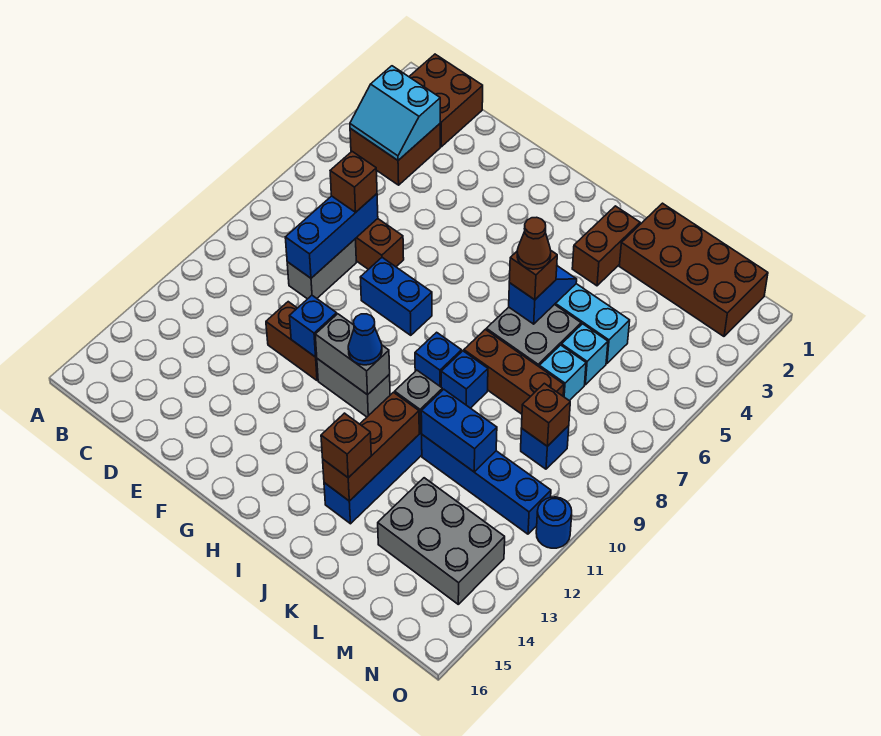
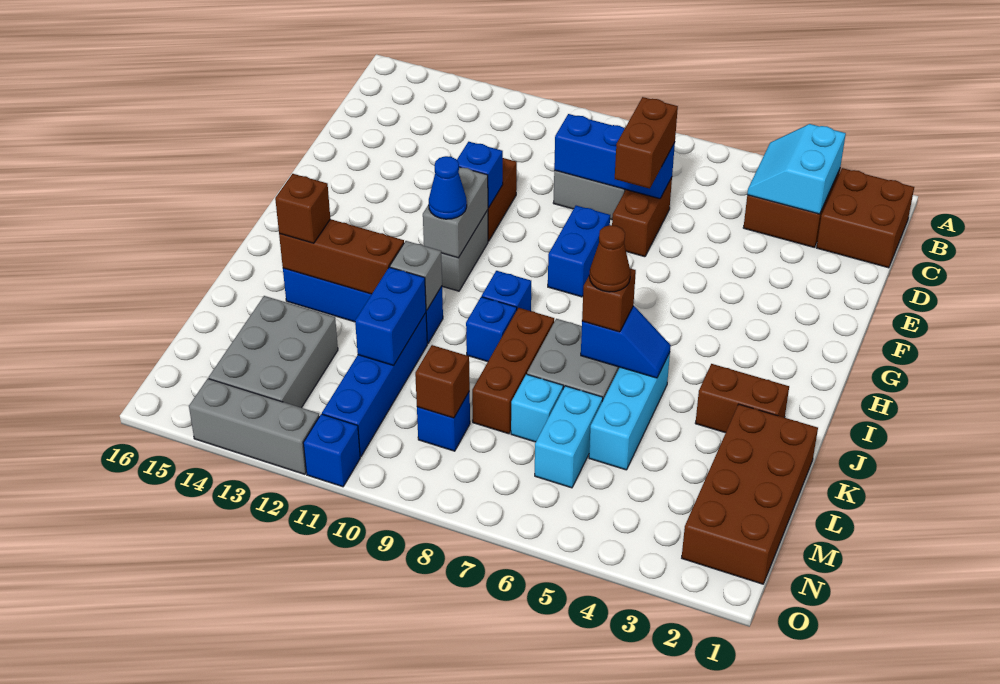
brown 1x1 brick [330,152,377,212] -> brown 1x2 brick [615,97,678,189]
cyan 1x1 brick [562,324,608,385] -> cyan 1x2 brick [535,386,603,488]
blue 1x1 round brick [536,497,572,548] -> blue 1x1 brick [303,414,360,487]
none -> grey 1x3 brick [189,379,319,474]

